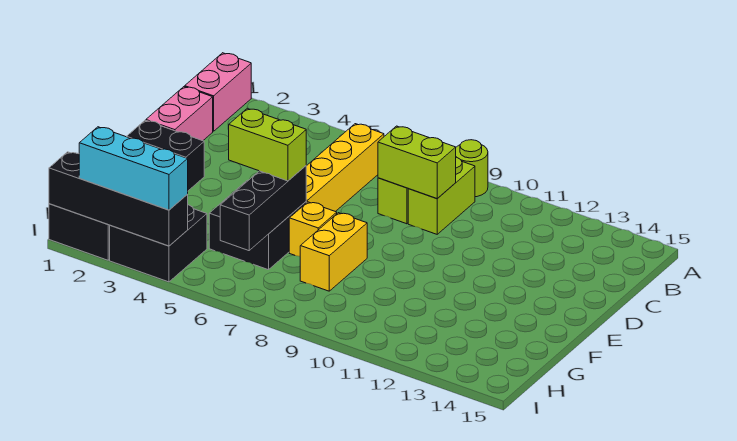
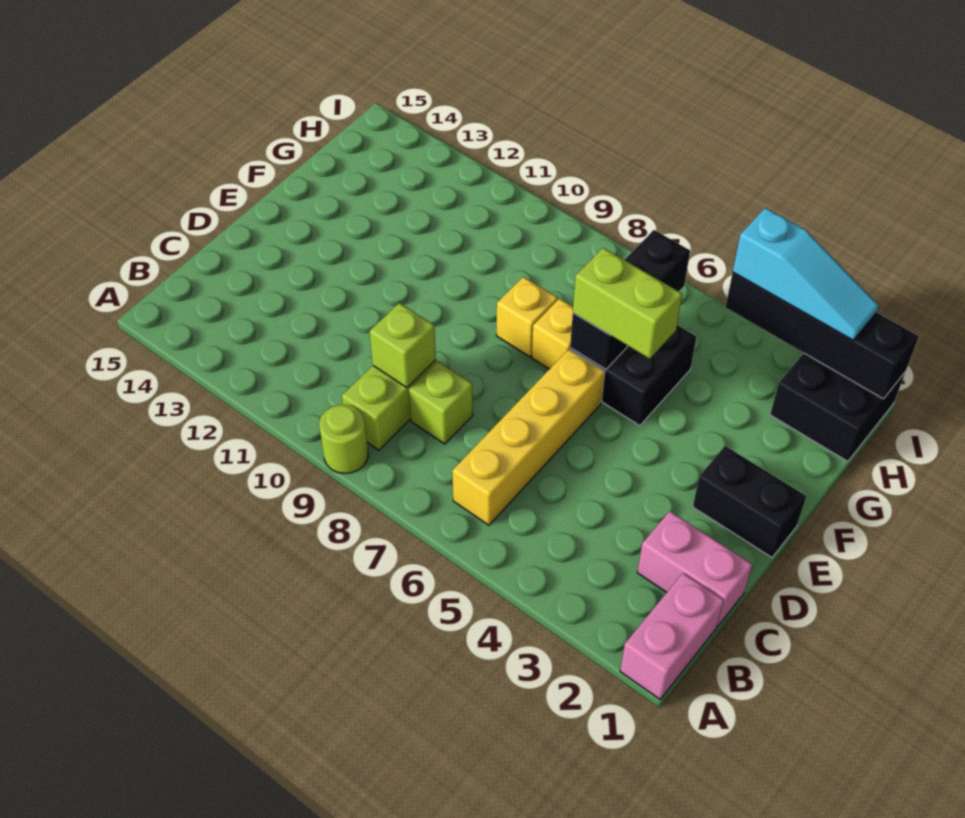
pink 1x2 brick [146,87,213,141] -> pink 1x2 brick turned to [637,511,752,626]
lime 1x2 brick [378,126,456,199] -> lime 1x1 brick [370,303,436,388]
yellow 1x2 brick [300,213,367,291] -> yellow 1x1 brick [496,277,558,357]
black 2x2 brick [110,205,207,282] -> none
cyan 1x3 brick [79,127,188,210] -> cyan 1x3 slope [733,208,879,340]

